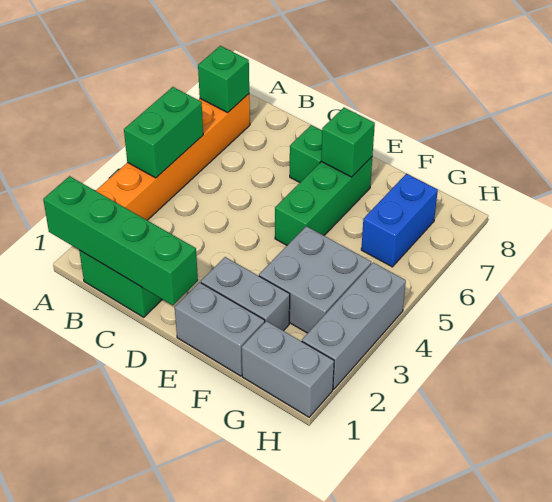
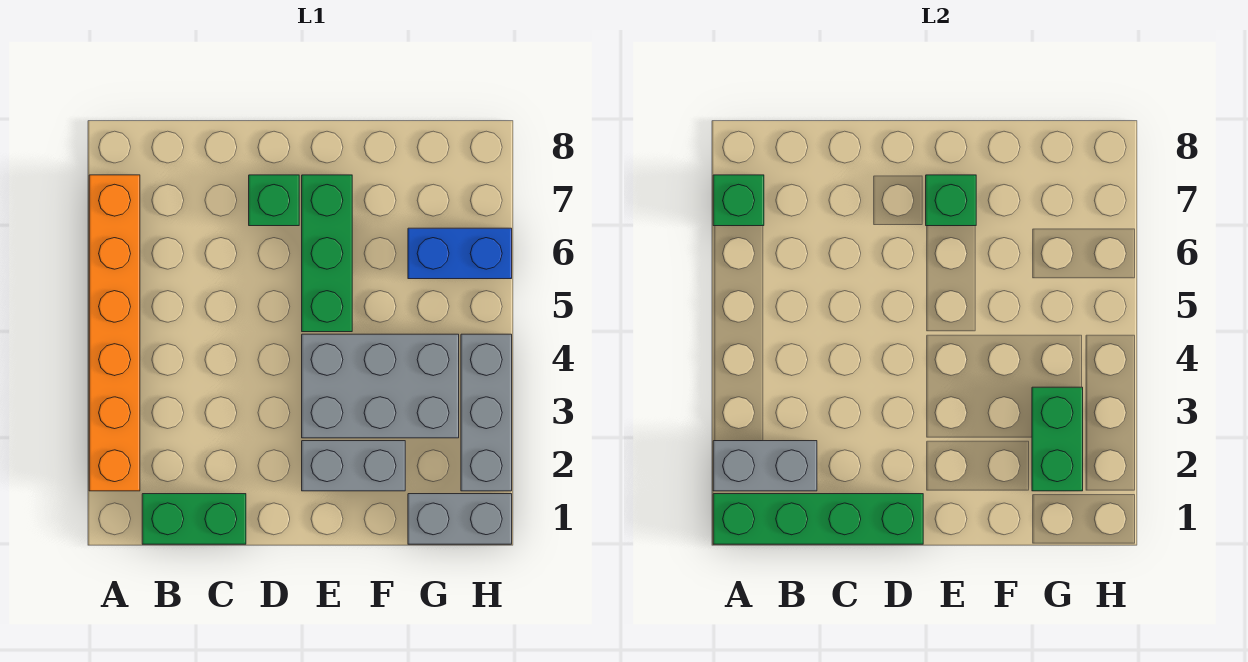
green 1x2 brick [124,87,203,178] -> green 1x2 brick moved to [1032,387,1083,491]
grey 1x2 brick [175,282,265,376] -> grey 1x2 brick moved to [713,441,817,491]
grey 2x2 brick [259,226,371,333] -> grey 2x3 brick [302,334,459,438]
blue 1x2 brick [361,174,438,267] -> blue 1x2 brick turned to [408,228,512,279]

